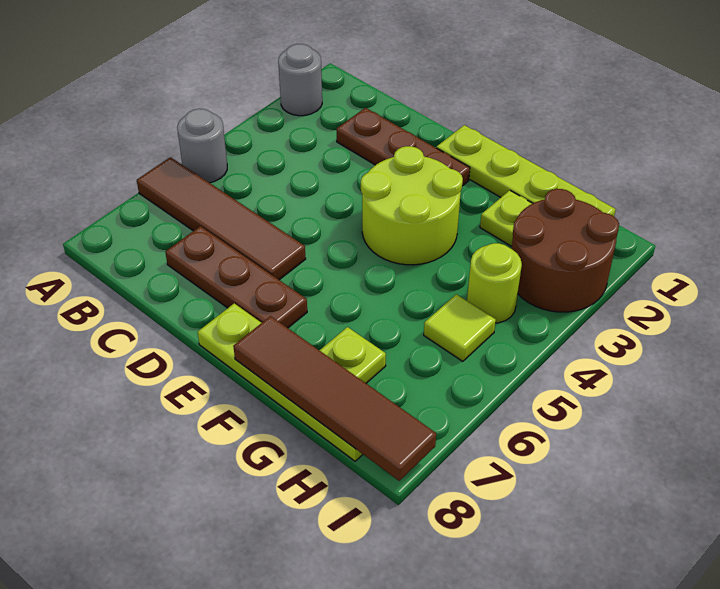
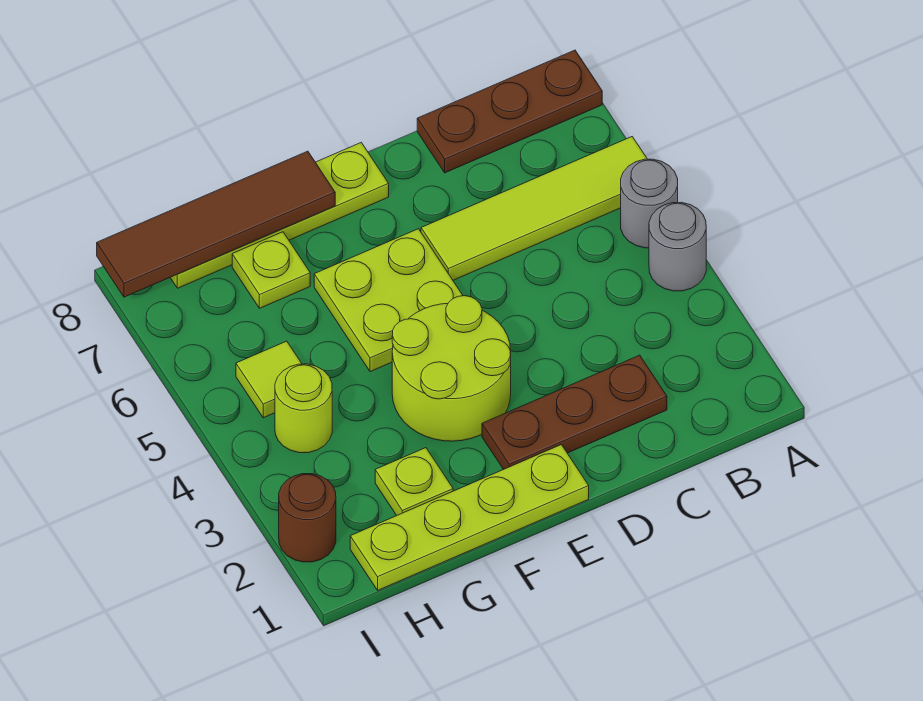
grey 1x1 round brick [278,44,322,116] -> grey 1x1 round brick moved to [649,202,706,291]
brown 1x4 tile [137,157,306,280] -> lime 1x4 tile [421,137,647,280]
brown 1x3 plate [165,226,307,328] -> brown 1x3 plate moved to [417,50,602,173]
none -> lime 2x2 plate [314,229,463,372]
brown 2x2 round brick [511,189,619,312] -> brown 1x1 round brick [279,474,336,562]

